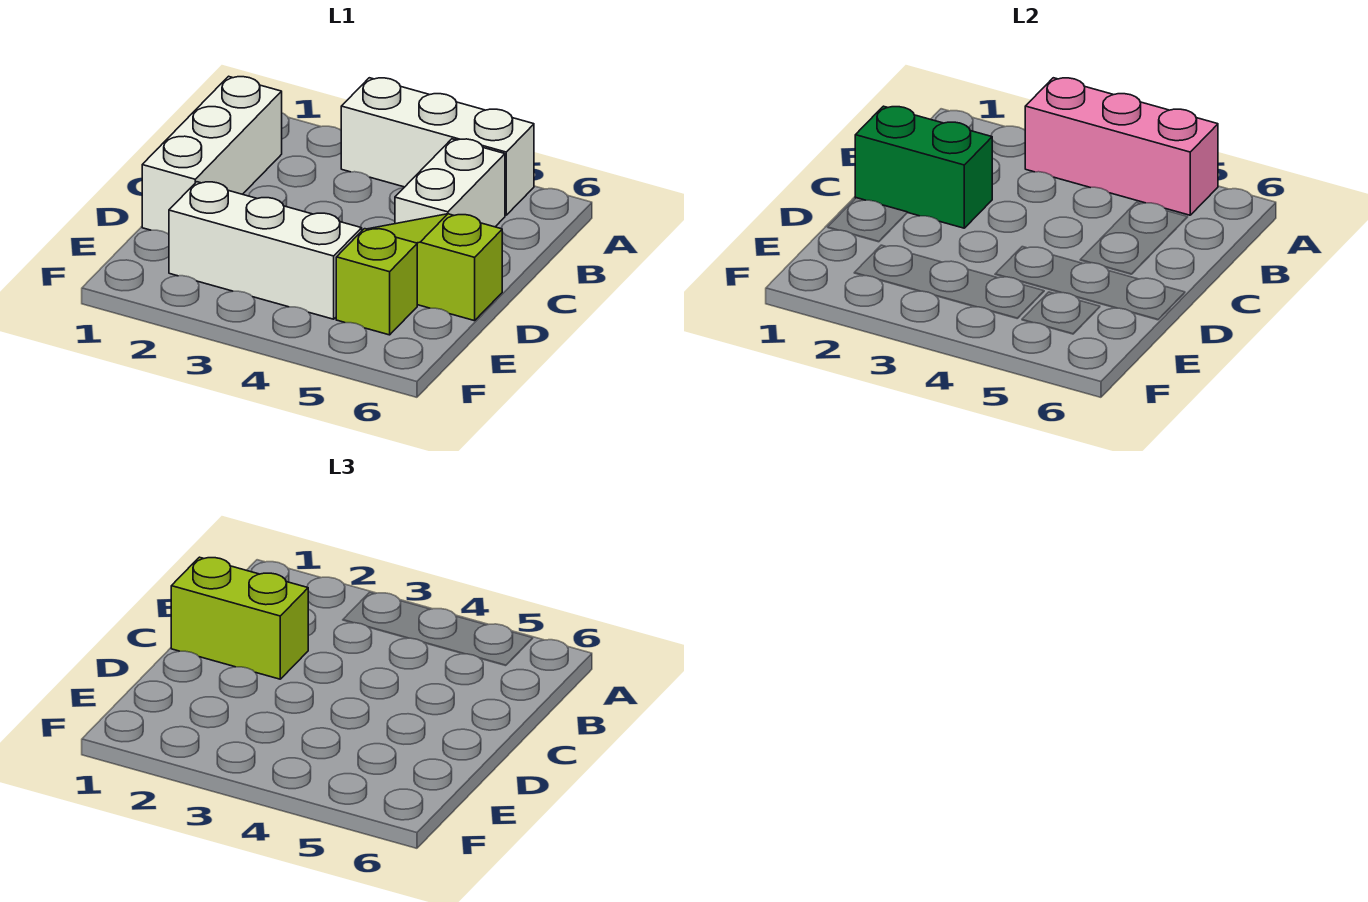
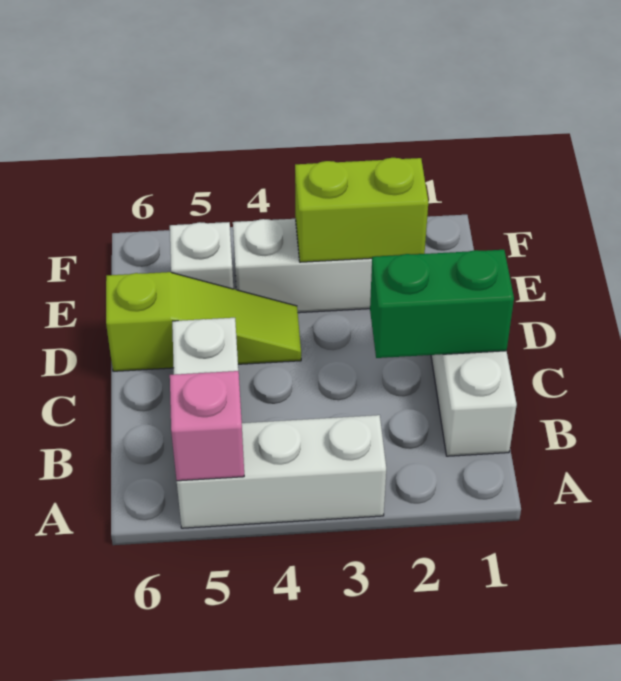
pink 1x3 brick [1025,78,1218,215] -> pink 1x1 brick [170,371,244,481]
lime 1x2 brick [171,557,308,679] -> lime 1x2 brick moved to [295,158,428,262]
lime 1x1 brick [336,229,417,335] -> white 1x1 brick [170,222,233,289]

